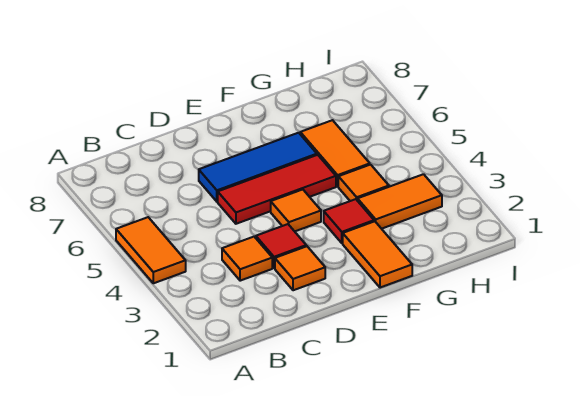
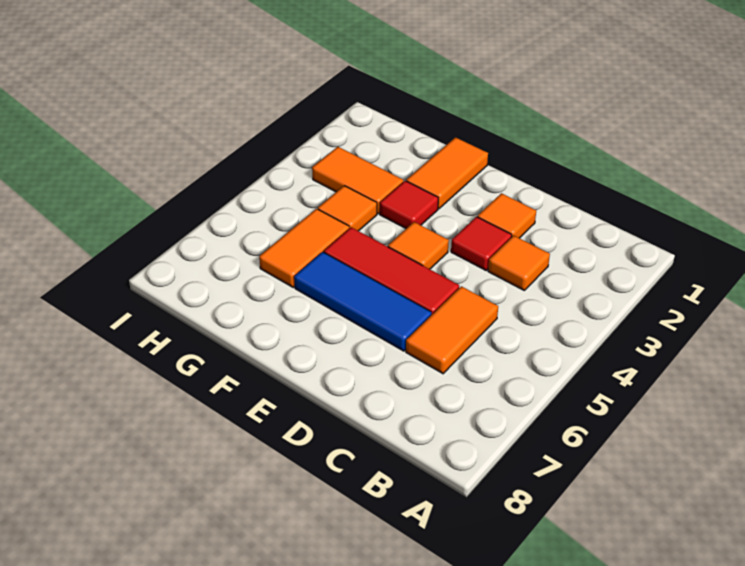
orange 1x2 tile [116,217,186,283] -> orange 1x2 tile moved to [406,286,498,374]

